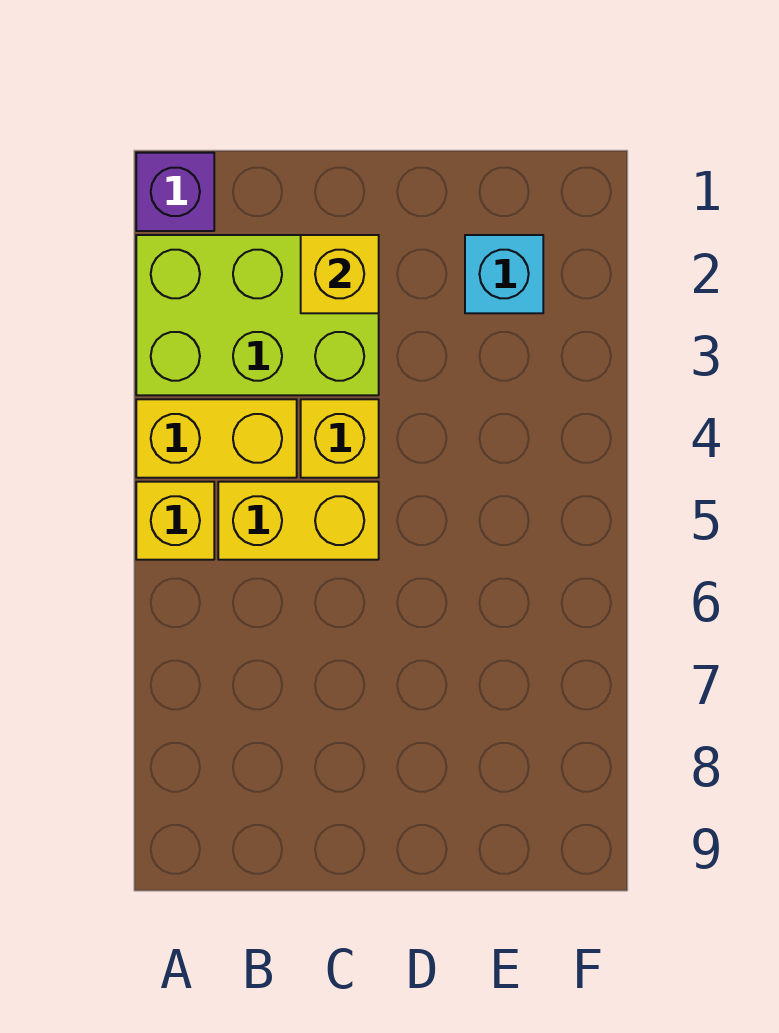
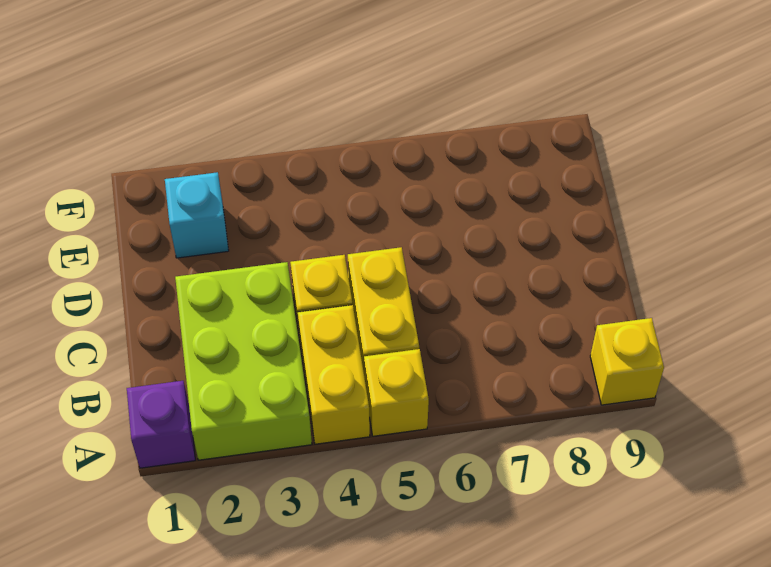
yellow 1x1 brick [301,235,379,313] -> yellow 1x1 brick moved to [590,318,664,405]

